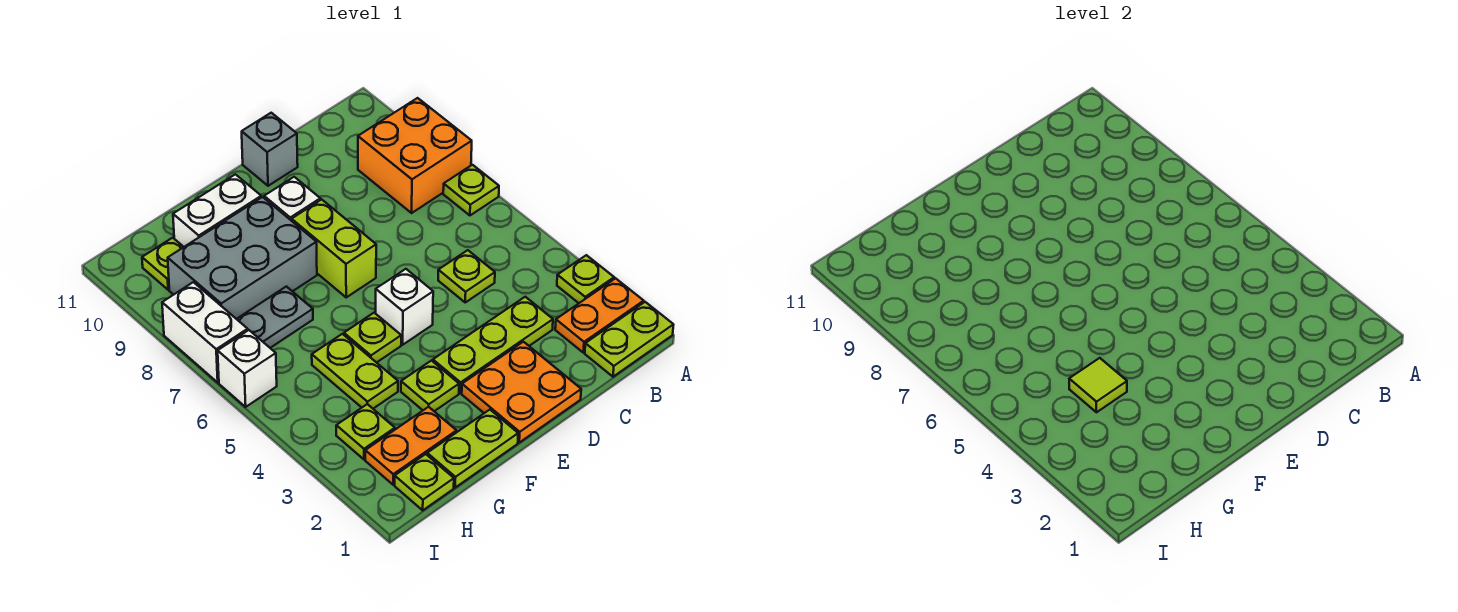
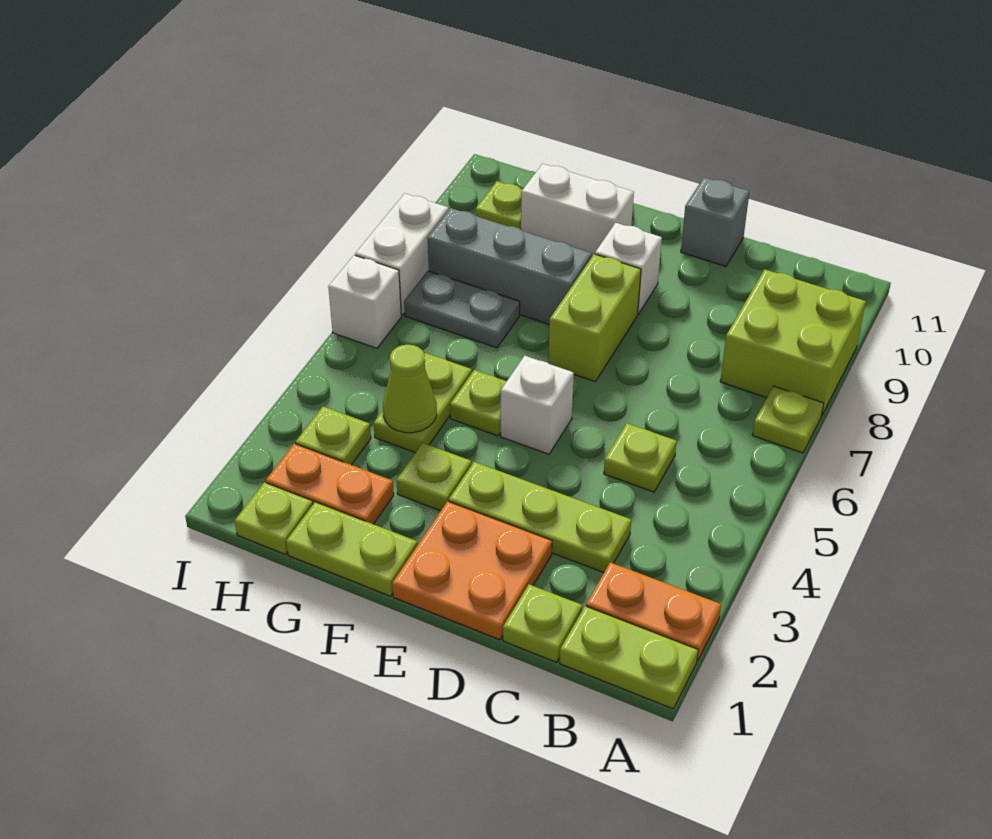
lime 1x1 plate [557,255,614,303] -> lime 1x1 plate moved to [503,584,582,662]
orange 2x2 brick [358,98,472,213] -> lime 2x2 brick [720,270,866,416]
grey 2x3 brick [168,197,317,319] -> grey 1x3 brick [428,208,592,325]
lime 1x1 tile [1069,358,1127,412] -> lime 1x1 cone [383,345,437,433]

